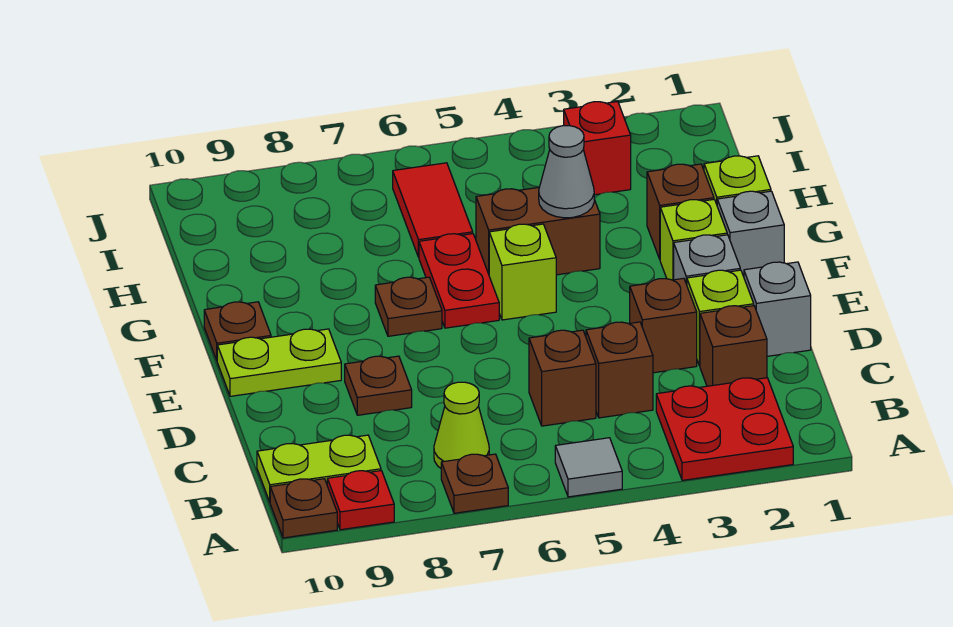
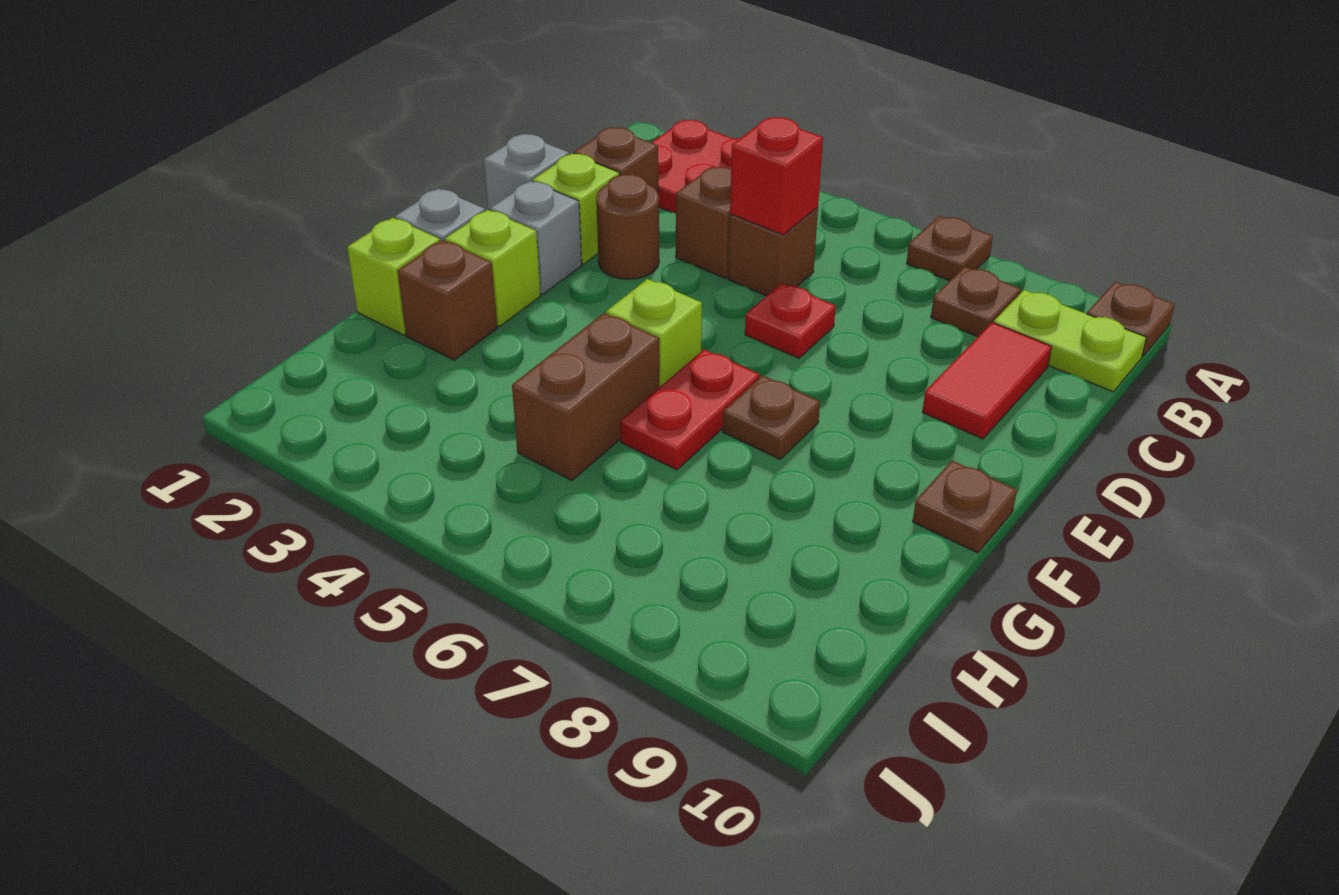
grey 1x1 tile [555,438,622,497] -> none
red 1x1 plate [327,471,394,530] -> red 1x1 plate moved to [745,283,836,358]
lime 1x1 cone [434,382,489,468] -> none
brown 1x1 brick [630,278,697,373] -> brown 1x1 round brick [596,174,659,279]
brown 1x1 plate [345,356,412,415] -> brown 1x1 plate moved to [931,267,1021,337]
lime 1x2 plate [217,329,341,396] -> none
brown 1x2 brick [476,187,600,275] -> brown 1x2 brick turned to [512,313,659,481]
grey 1x1 cone [539,126,594,218] -> none
red 1x2 tile [393,163,473,257] -> red 1x2 tile moved to [922,322,1052,439]
red 1x1 brick [564,101,631,195] -> red 1x1 brick moved to [730,117,823,235]

